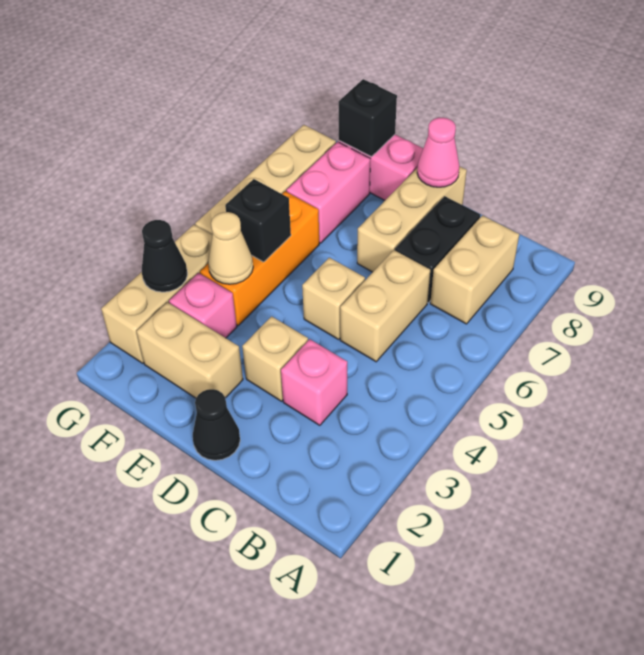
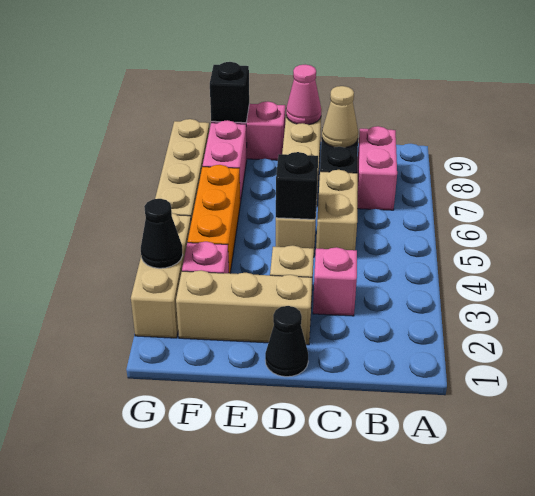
tan 1x2 brick [430,215,519,324] -> pink 1x2 brick [357,126,397,210]
tan 1x2 brick [137,302,243,398] -> tan 1x3 brick [176,270,312,345]
tan 1x1 cone [208,212,253,284] -> tan 1x1 cone moved to [322,86,358,148]
black 1x1 brick [225,179,291,262] -> black 1x1 brick moved to [276,152,318,219]

